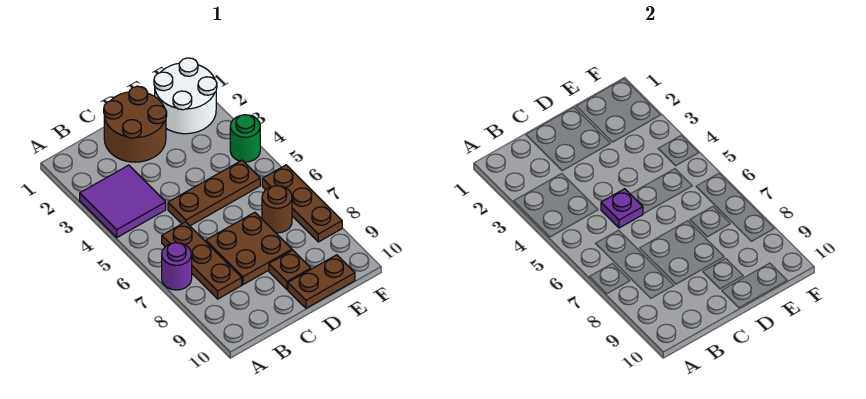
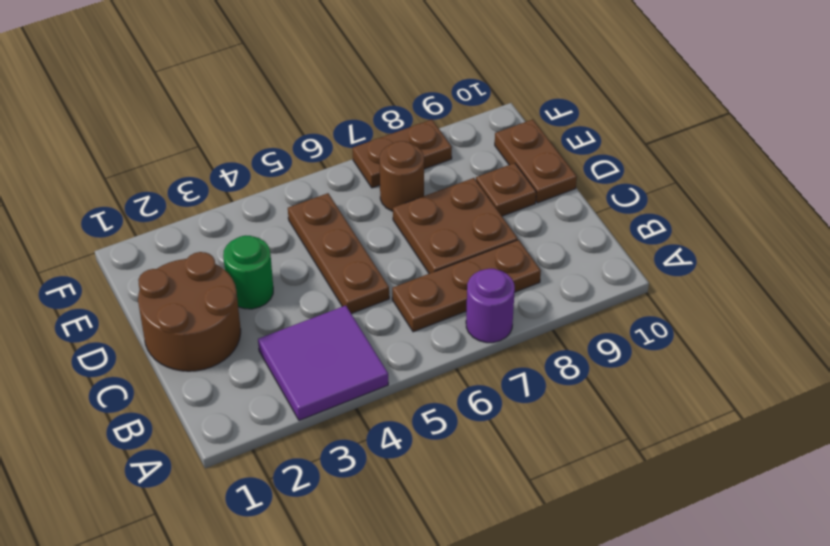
purple 1x1 plate [601,189,643,228] -> none
white 2x2 round brick [154,58,217,134] -> none
green 1x1 round brick [230,115,260,162] -> green 1x1 round brick moved to [223,236,273,309]
brown 1x3 plate [262,165,342,242] -> brown 1x2 plate [353,120,452,188]

